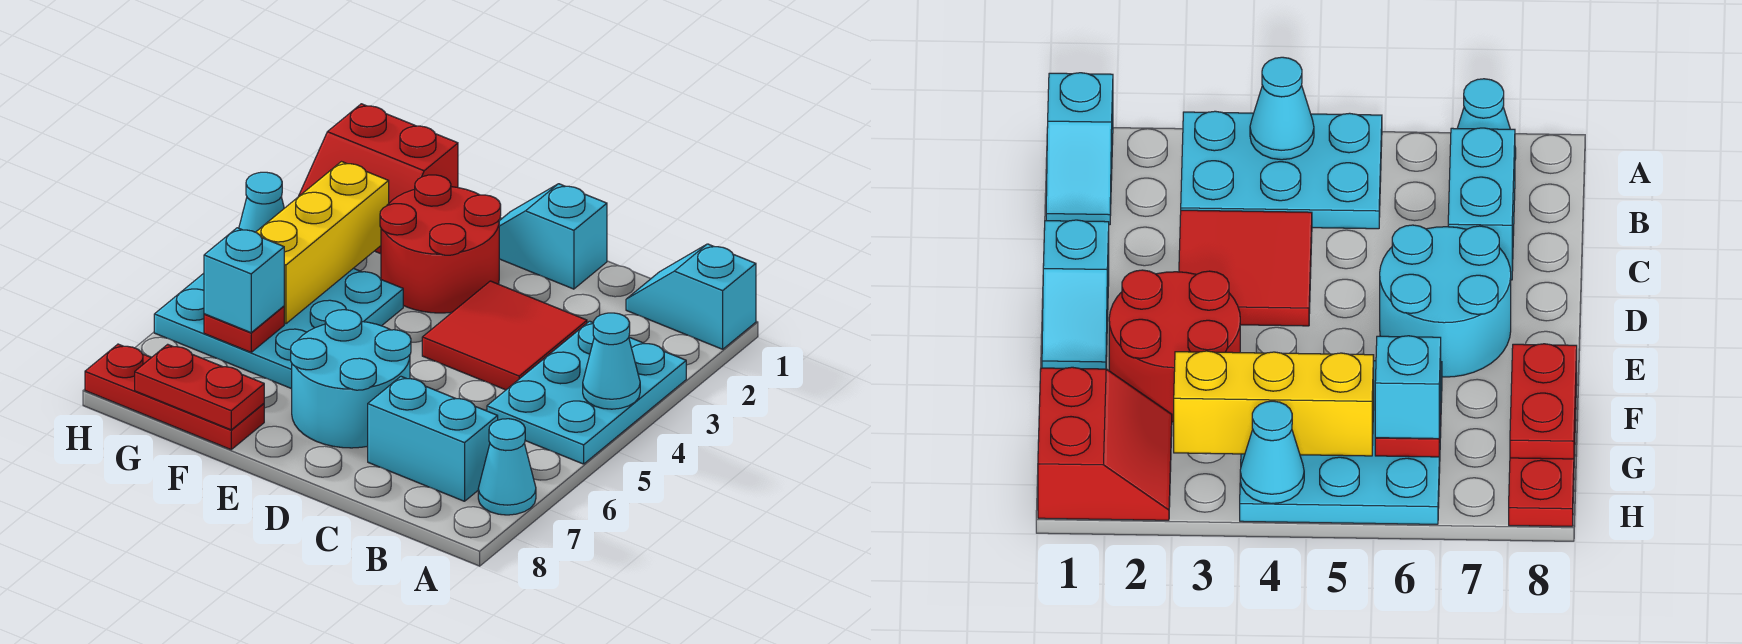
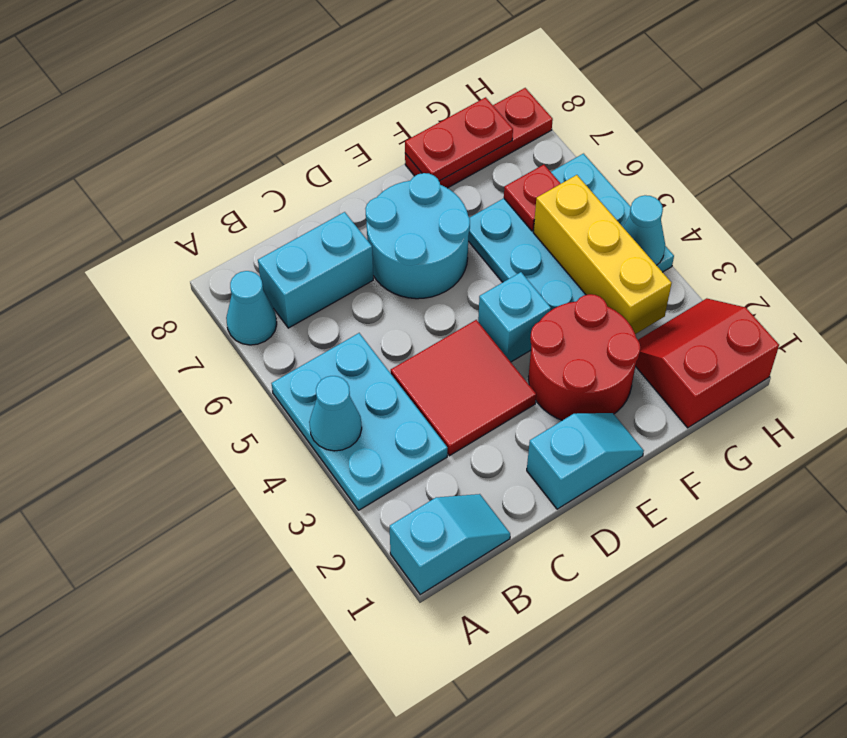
cyan 1x1 brick [204,228,284,333] -> cyan 1x1 brick moved to [478,272,551,362]

